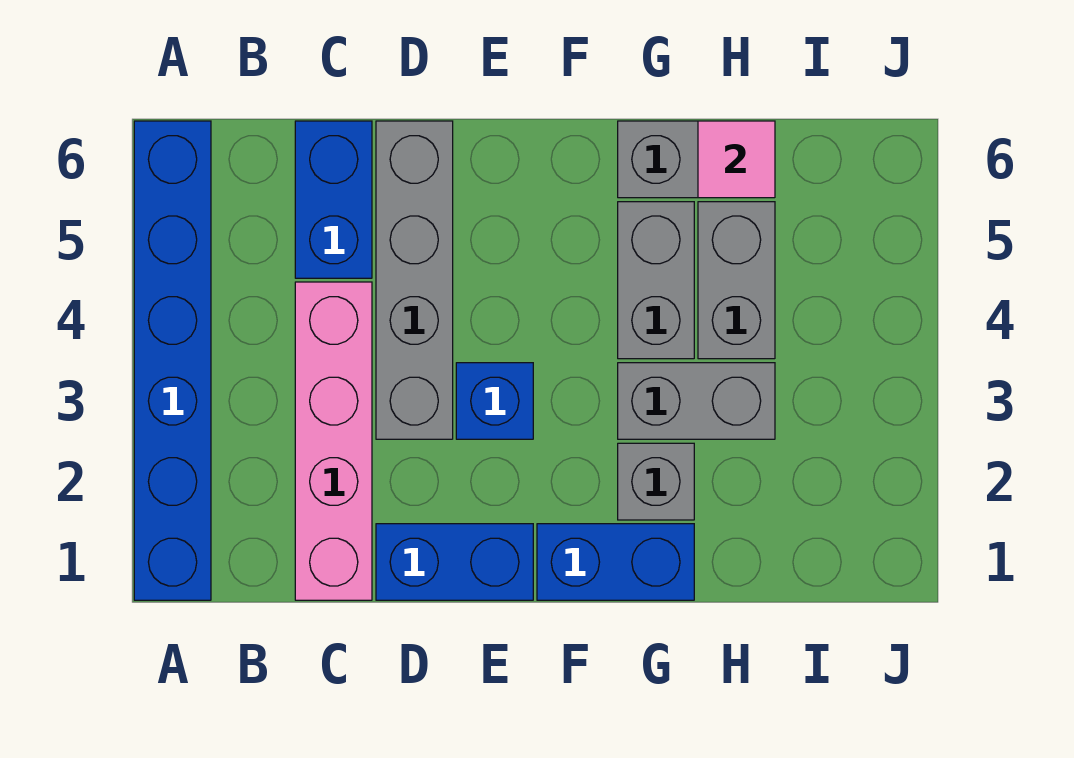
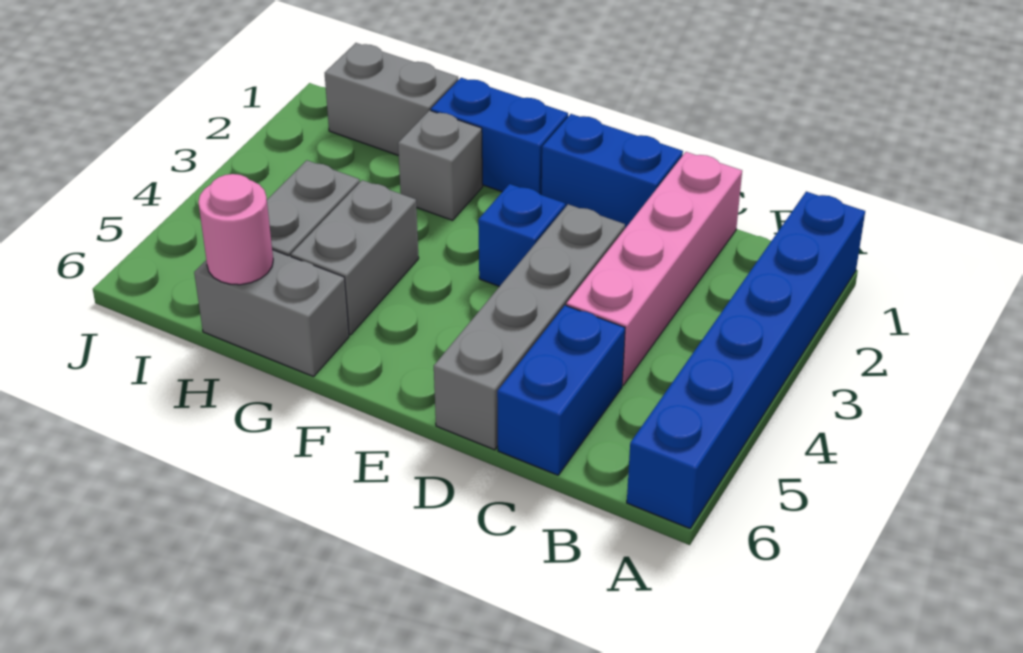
grey 1x2 brick [618,363,775,439] -> grey 1x2 brick moved to [325,43,458,155]
pink 1x1 tile [698,121,775,198] -> pink 1x1 round brick [198,174,273,285]

